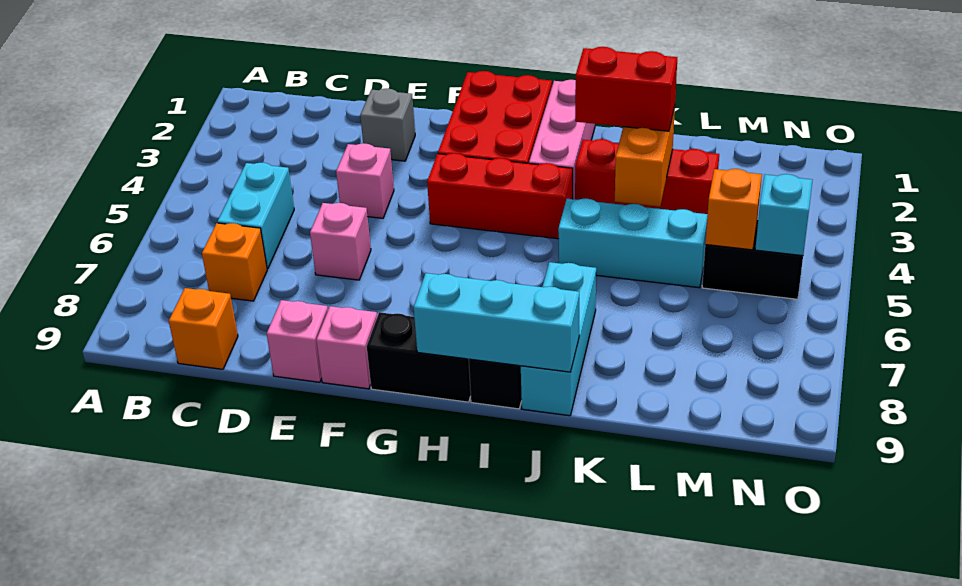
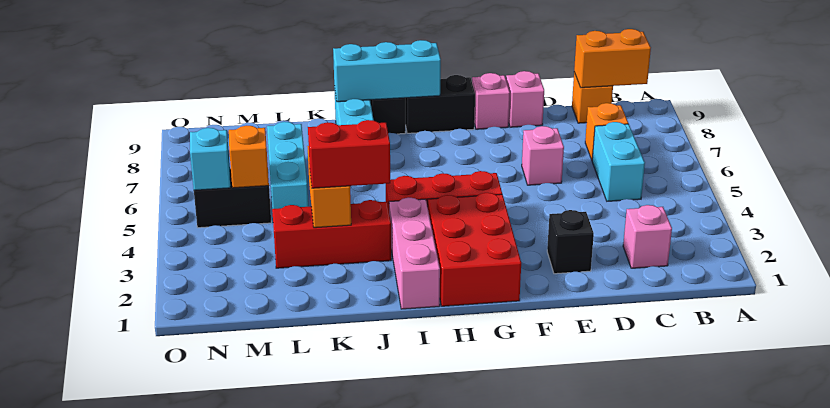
none -> orange 1x2 brick [574,29,651,88]
grey 1x1 brick [360,88,415,161] -> black 1x1 brick [547,210,594,274]
pink 1x1 brick [336,143,394,218] -> pink 1x1 brick moved to [623,205,672,268]
cyan 1x3 brick [558,198,708,288] -> cyan 1x3 brick turned to [267,122,308,209]

